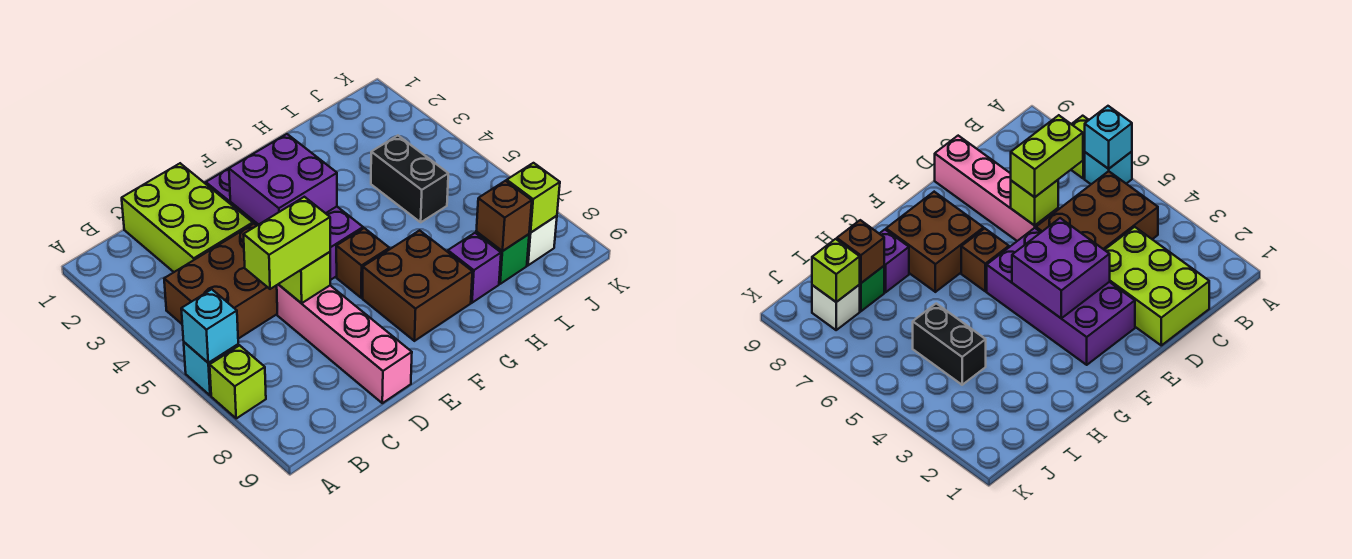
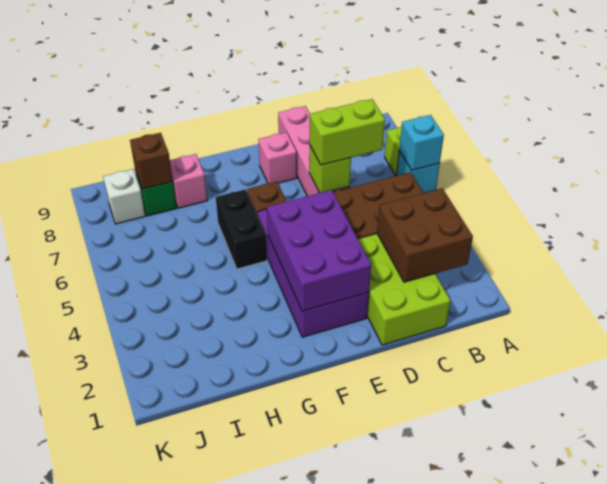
purple 2x2 brick [229,134,337,225] -> purple 2x3 brick [267,190,371,311]
none -> pink 1x1 brick [258,132,297,184]
brown 2x2 brick [363,230,472,341] -> brown 2x2 brick moved to [377,188,473,282]
purple 1x1 brick [448,233,501,303] -> pink 1x1 brick [170,154,207,208]
black 1x2 brick [371,136,448,222] -> black 1x2 brick moved to [216,189,267,269]
lime 1x1 brick [507,163,560,233] -> none

